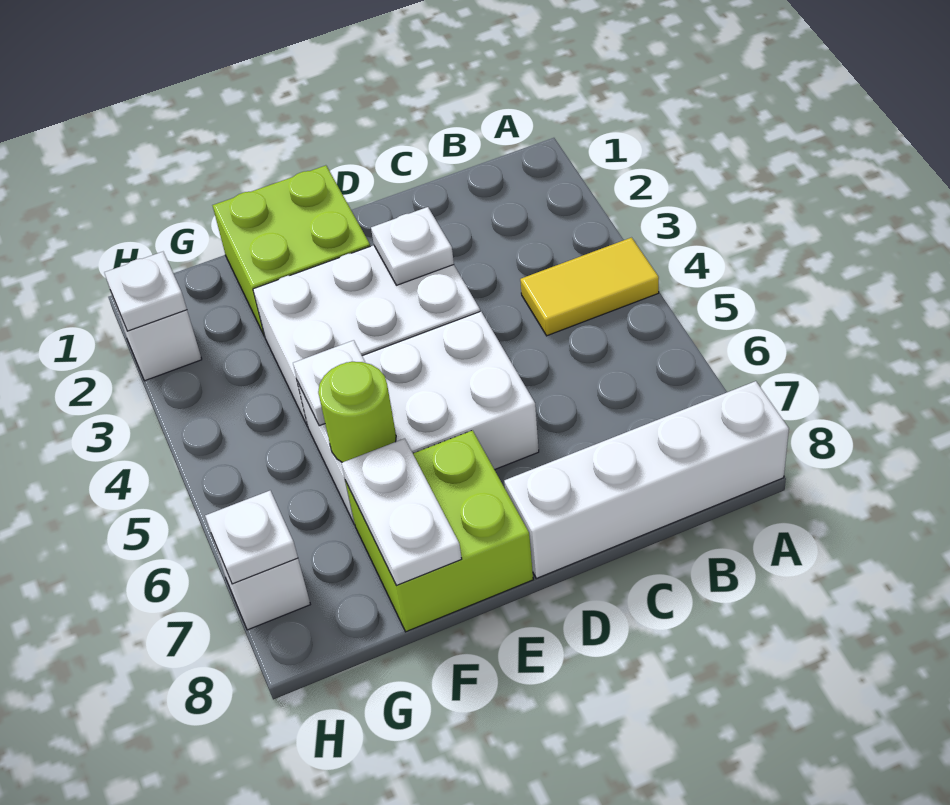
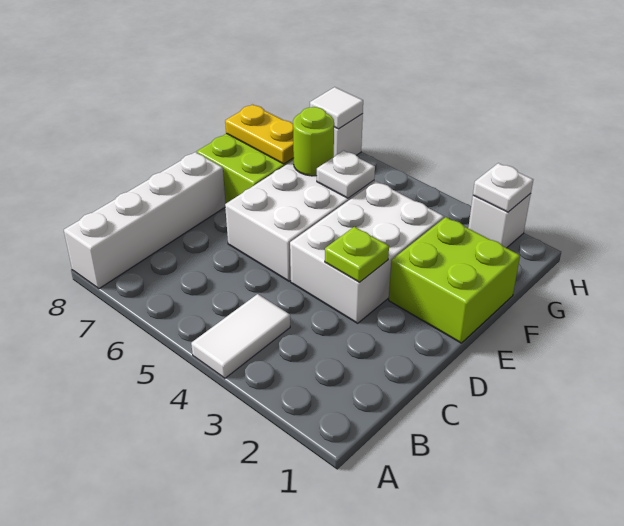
yellow 1x2 tile [520,238,659,336] -> white 1x2 tile [191,294,290,378]
white 1x1 plate [371,207,454,285] -> lime 1x1 plate [325,227,389,282]
white 1x2 plate [342,439,462,586] -> yellow 1x2 plate [225,105,294,164]
white 1x1 plate [205,491,298,584] -> white 1x1 tile [310,87,363,129]

